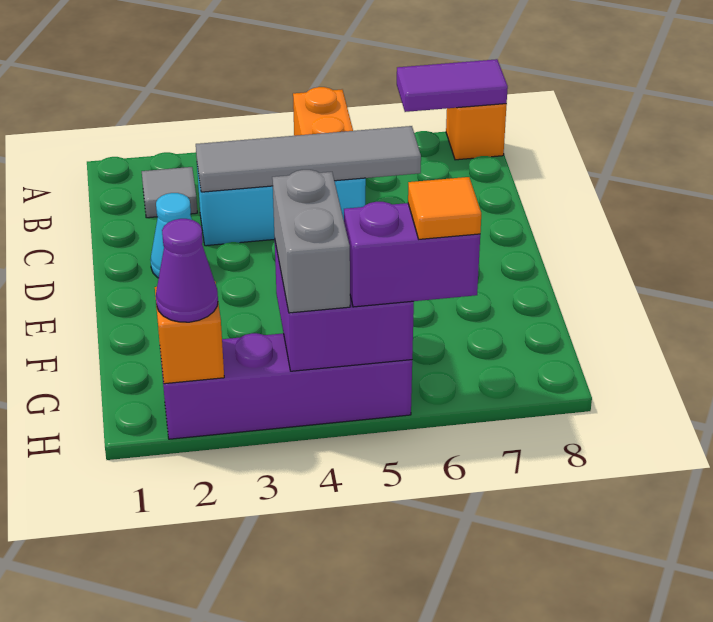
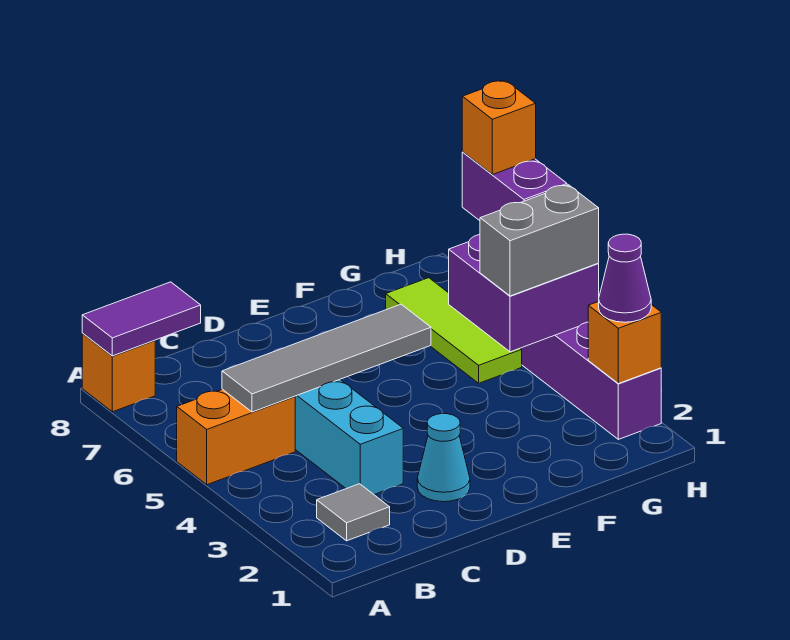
purple 1x2 tile [397,59,508,112] -> purple 1x2 tile turned to [82,282,201,356]
grey 1x4 tile [196,126,421,192] -> grey 1x4 tile turned to [222,304,431,412]
none -> lime 1x3 tile [386,278,522,383]
orange 1x1 tile [408,177,481,239] -> orange 1x1 brick [462,80,536,175]

